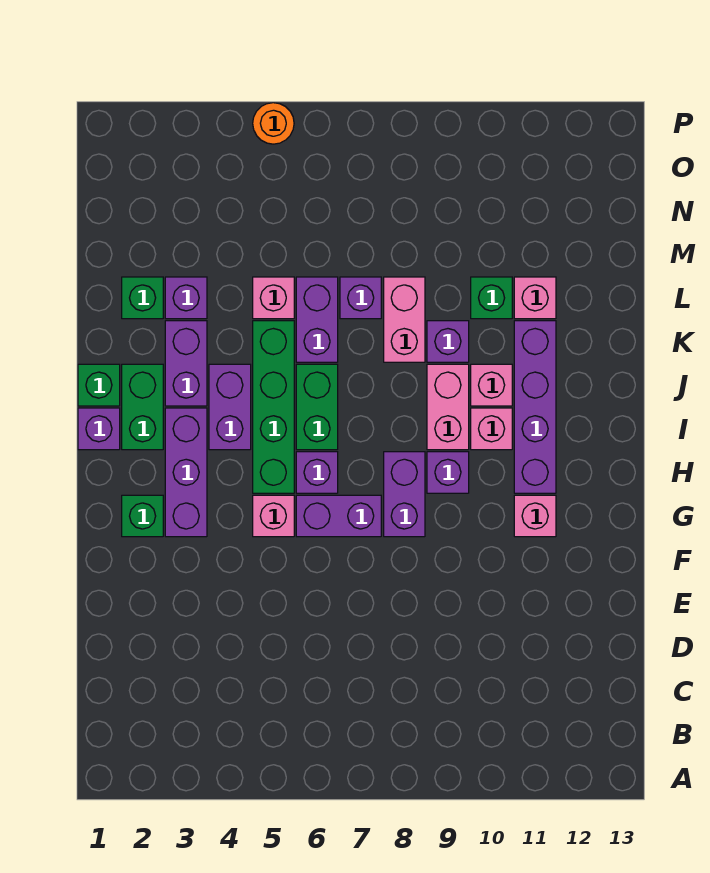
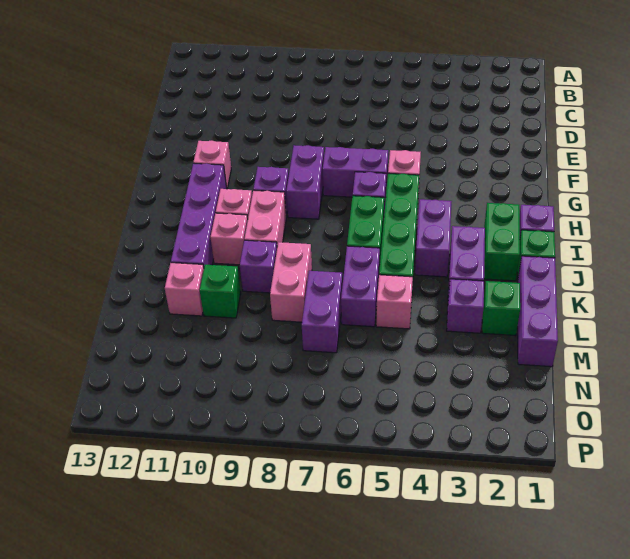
green 1x1 brick [122,495,163,537] -> none
purple 1x3 brick [165,408,207,537] -> purple 1x3 brick moved to [517,256,558,367]
purple 1x1 brick [340,277,381,319] -> purple 1x2 brick [302,271,342,353]
orange 1x1 round brick [253,103,294,144] -> none

